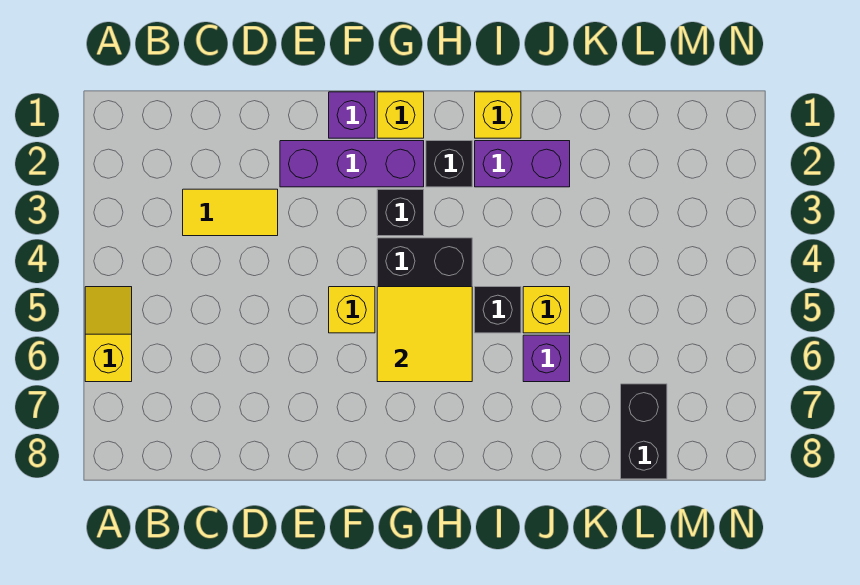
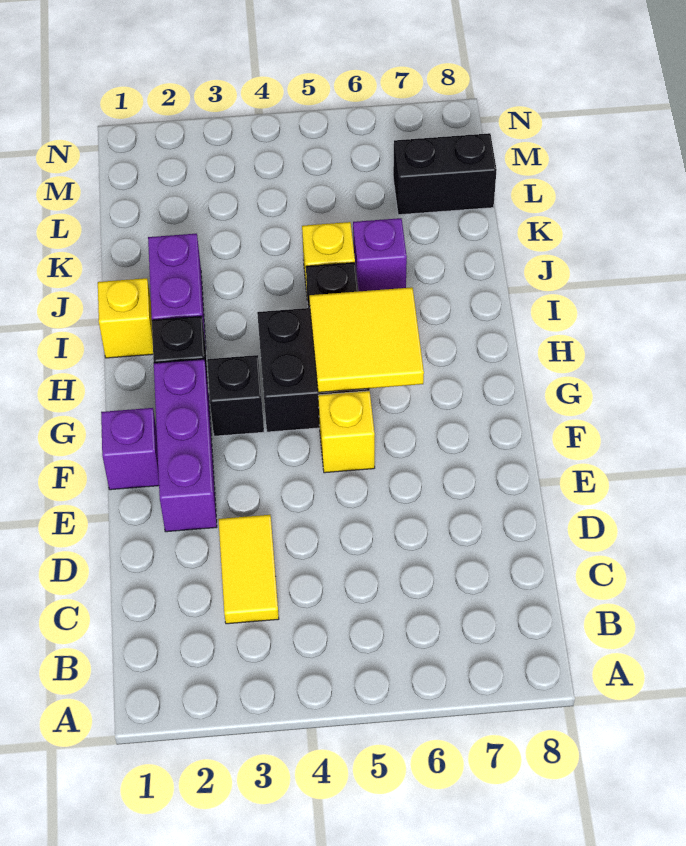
yellow 1x2 slope [85,287,132,382] -> none
yellow 1x1 brick [377,92,424,138] -> none

